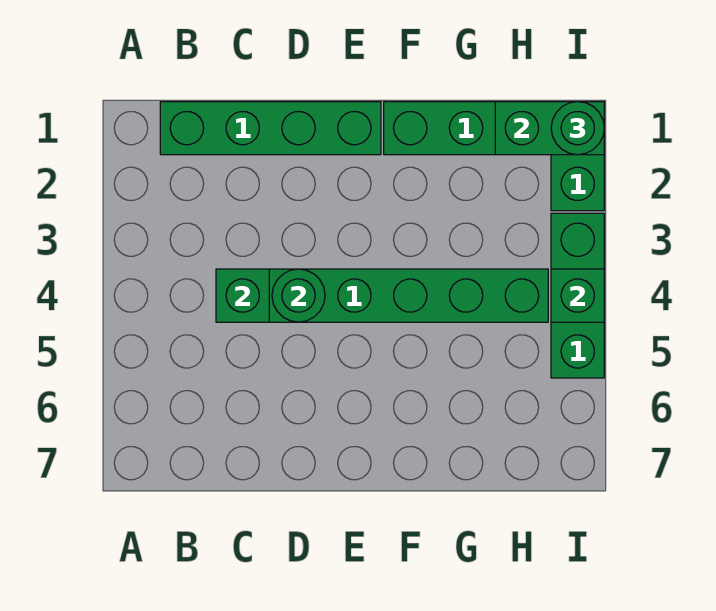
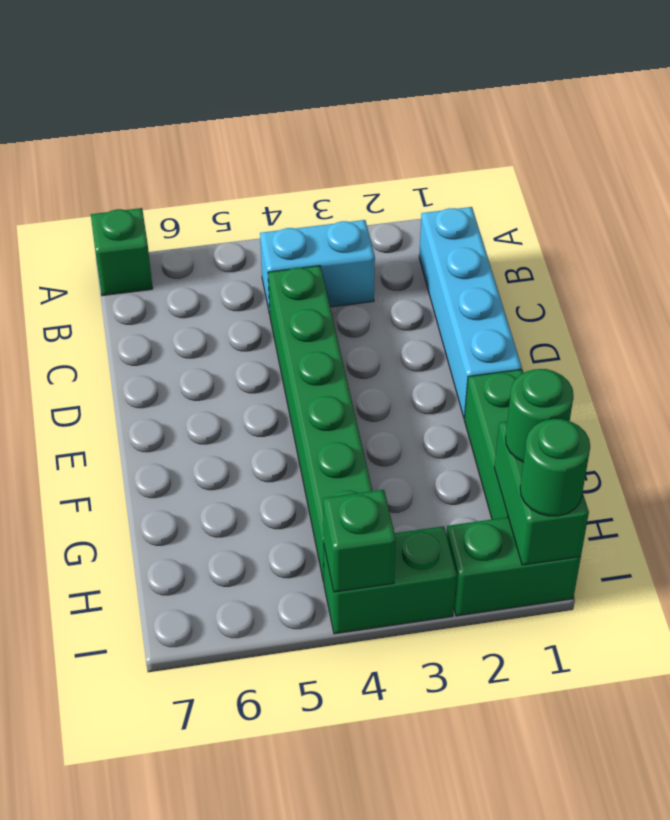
green 1x4 brick [160,102,381,155] -> cyan 1x4 brick [419,207,522,418]
none -> cyan 1x2 brick [260,220,375,314]
green 1x1 brick [216,269,269,322] -> green 1x1 brick moved to [91,208,153,296]
green 1x1 round brick [272,269,325,322] -> green 1x1 round brick moved to [506,369,574,462]
green 1x3 brick [551,213,604,378] -> green 1x2 brick [324,526,457,634]

